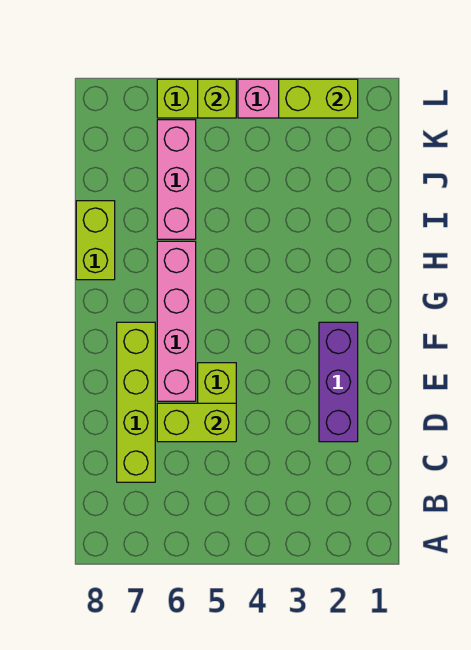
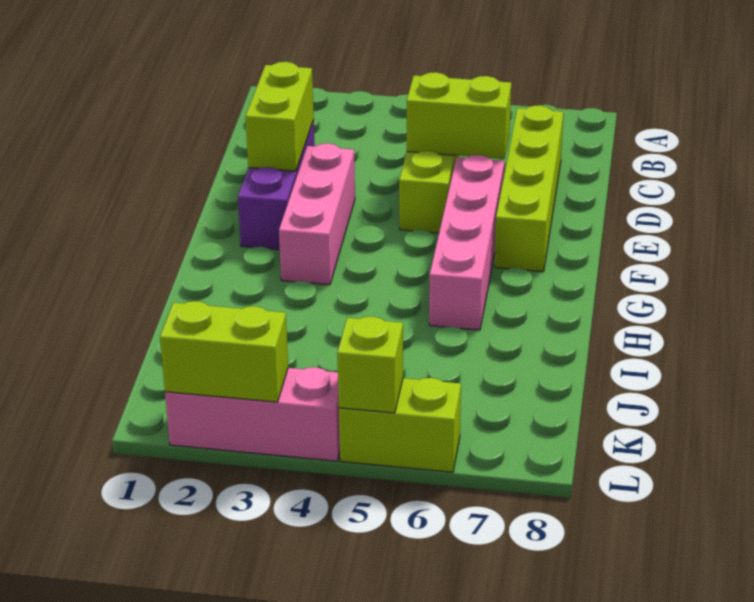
lime 1x2 brick [76,201,115,280] -> lime 1x2 brick moved to [245,62,314,171]
pink 1x3 brick [157,120,196,239] -> pink 1x3 brick moved to [279,143,355,285]

